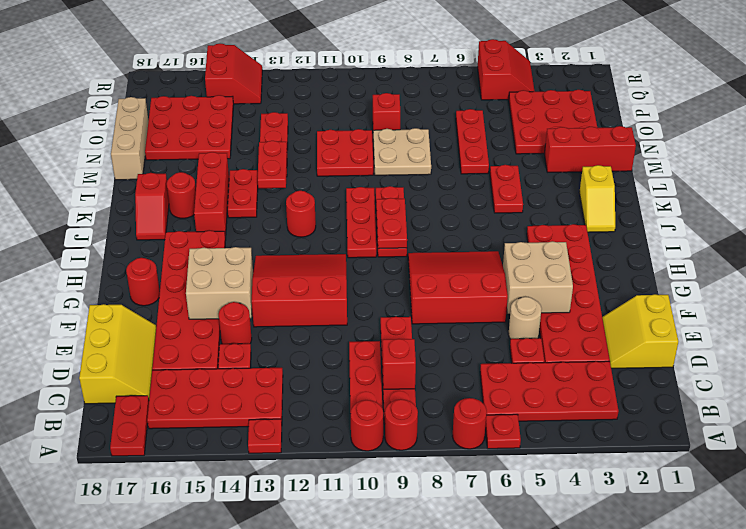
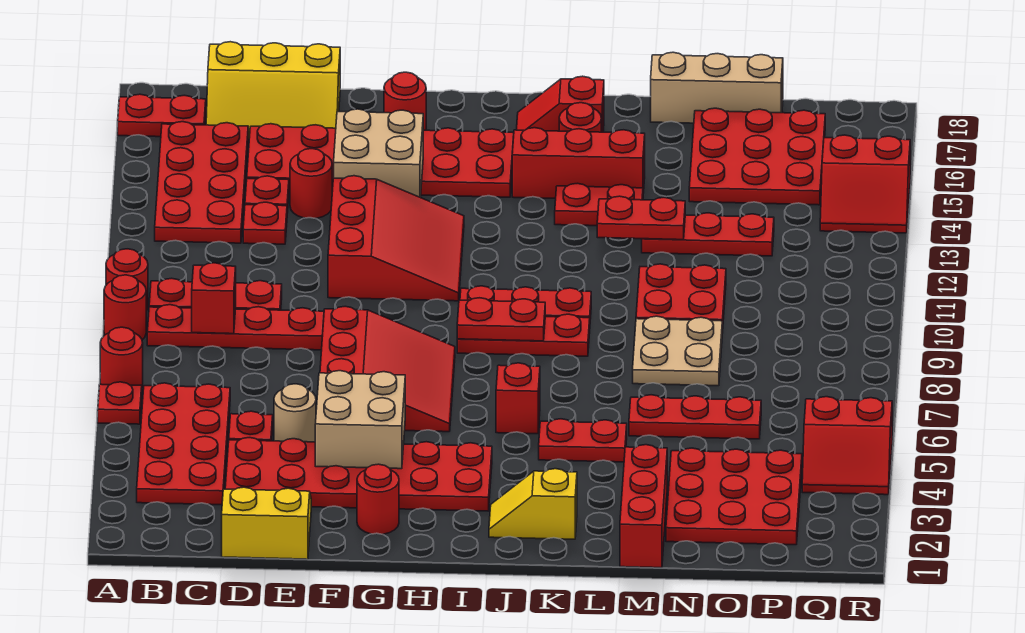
red 1x1 plate [248,419,282,453] -> red 1x1 plate moved to [243,202,287,244]
red 1x1 round brick [286,191,316,237] -> red 1x1 round brick moved to [357,464,399,534]
red 1x1 brick [373,93,400,130] -> red 1x1 brick moved to [496,363,540,434]

